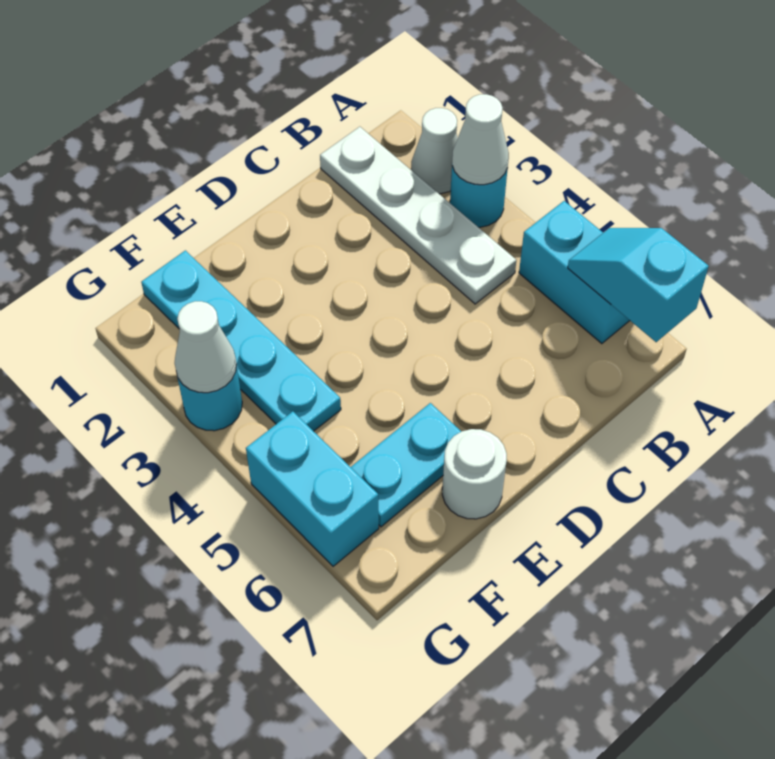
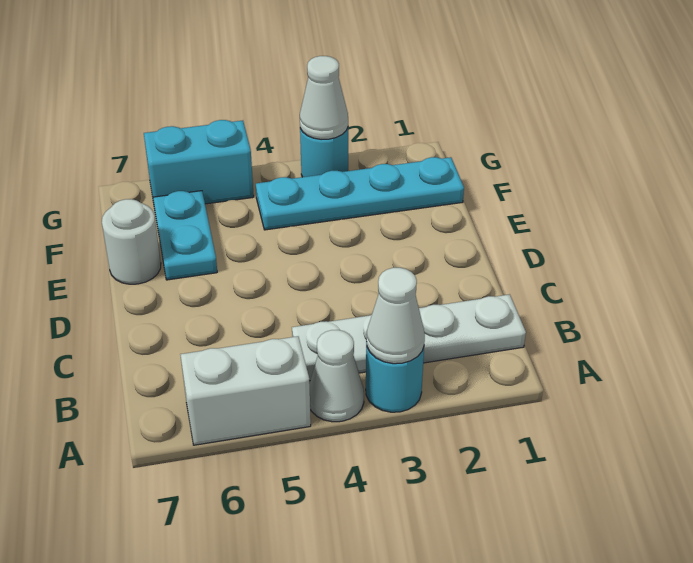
white 1x1 cone [411,108,458,194] -> white 1x1 cone moved to [310,330,364,422]
cyan 1x2 brick [519,201,630,344] -> white 1x2 brick [180,336,311,445]
cyan 1x2 slope [568,228,709,342] -> none

